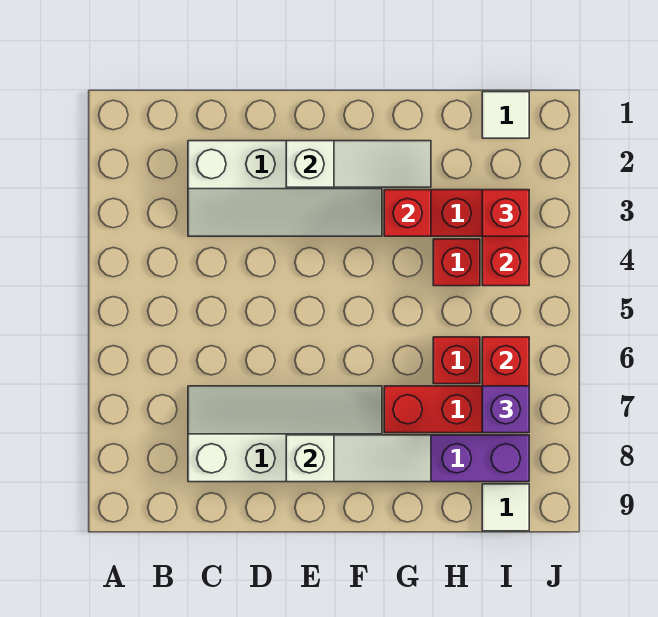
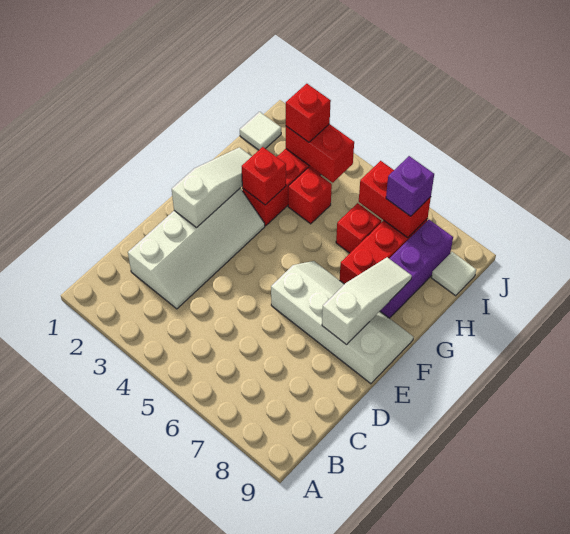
white 2x4 slope [188,386,382,482] -> white 2x4 slope turned to [271,261,413,384]

